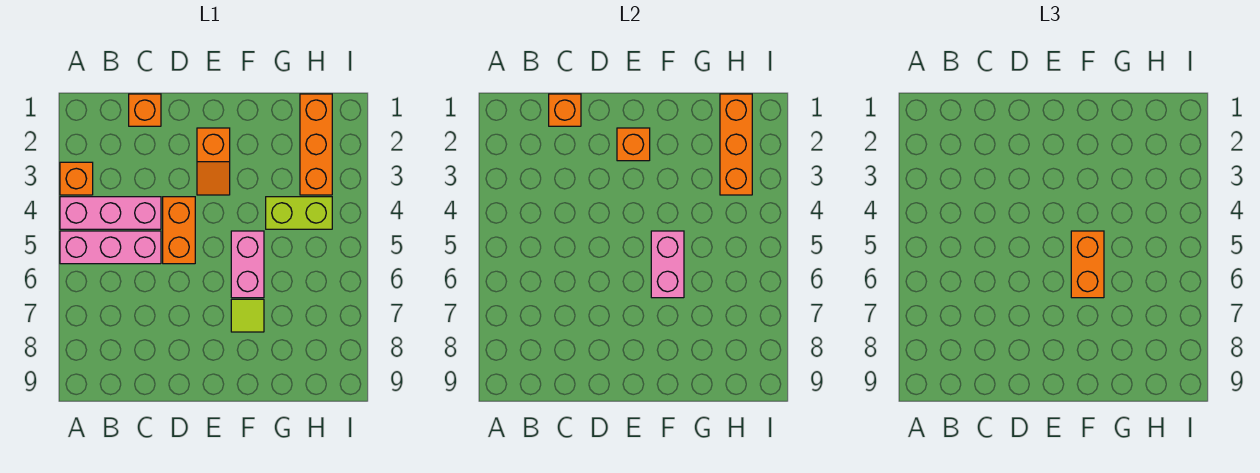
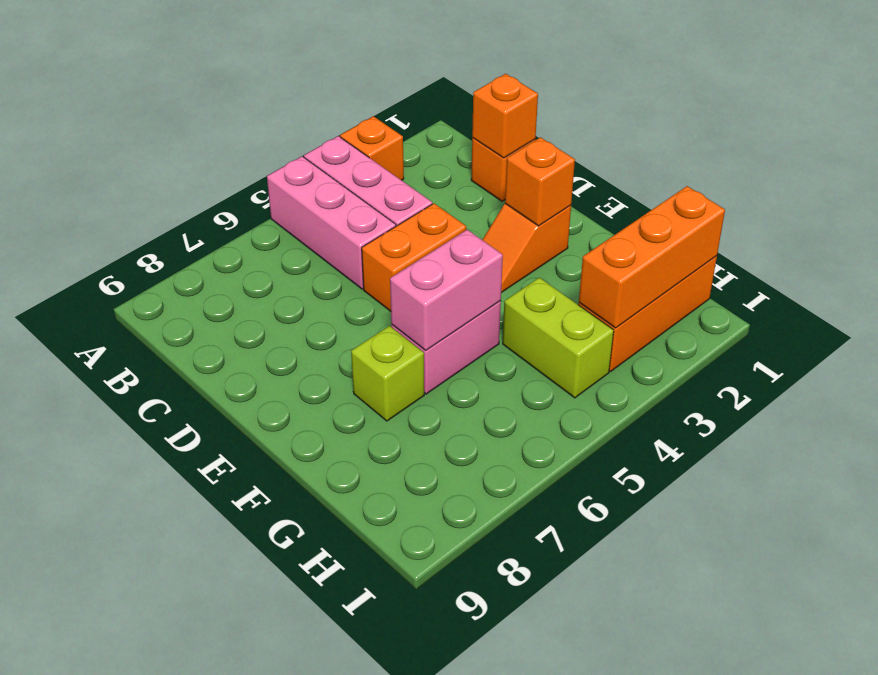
orange 1x2 brick [1071,231,1104,298] -> none
lime 1x1 tile [231,299,264,332] -> lime 1x1 brick [351,326,424,421]

